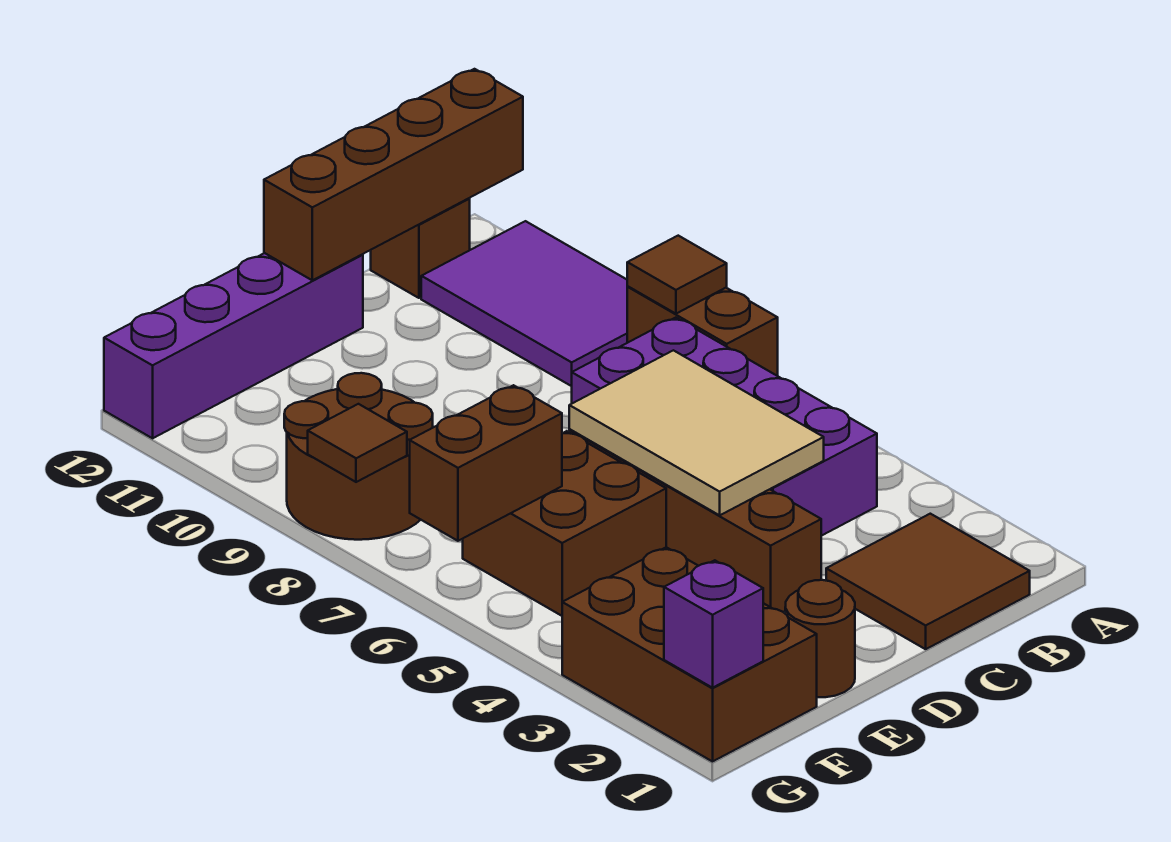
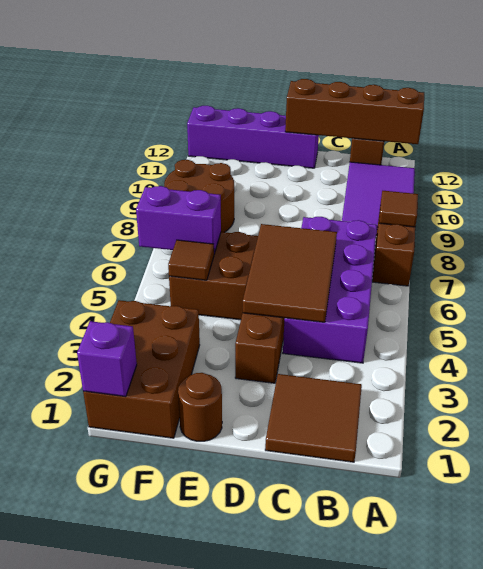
tan 2x3 tile [569,350,824,515] -> brown 2x3 tile [243,224,337,322]
brown 1x2 brick [410,385,562,541] -> purple 1x2 brick [136,186,221,254]
brown 1x1 tile [308,404,407,482] -> brown 1x1 tile moved to [168,240,214,280]

